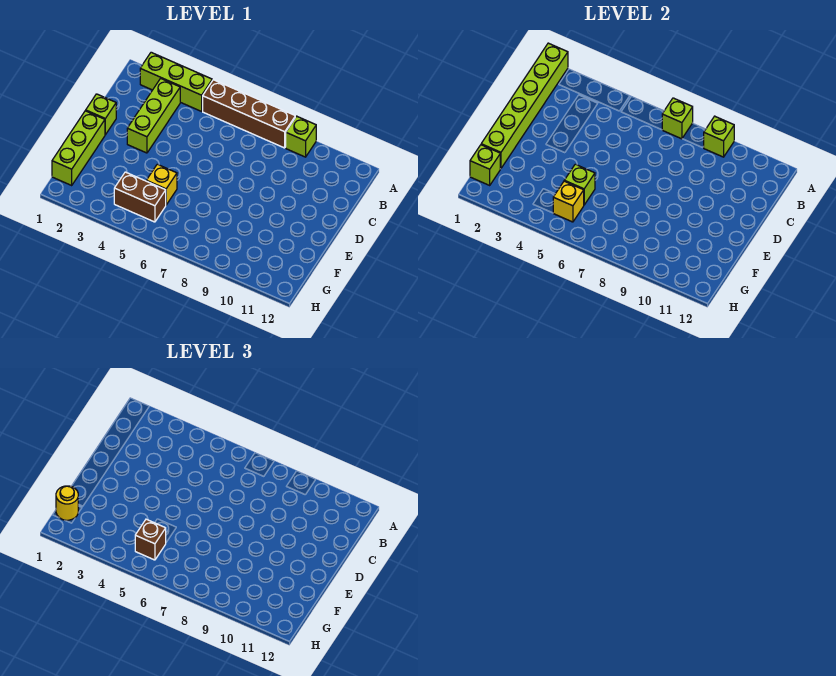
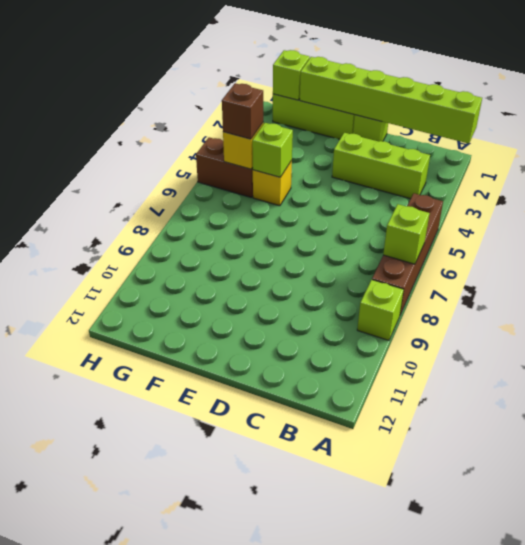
lime 1x3 brick [140,52,212,111] -> none
lime 1x1 brick [703,116,734,157] -> none
yellow 1x1 round brick [56,486,78,520] -> none
brown 1x2 brick [114,172,166,222] -> brown 1x2 brick turned to [196,137,253,198]

